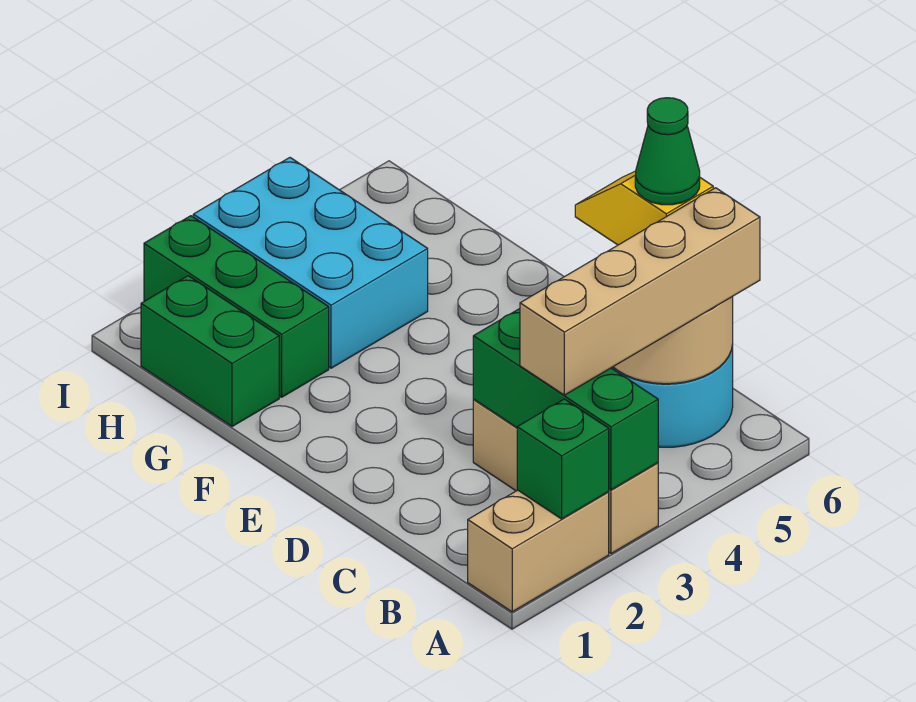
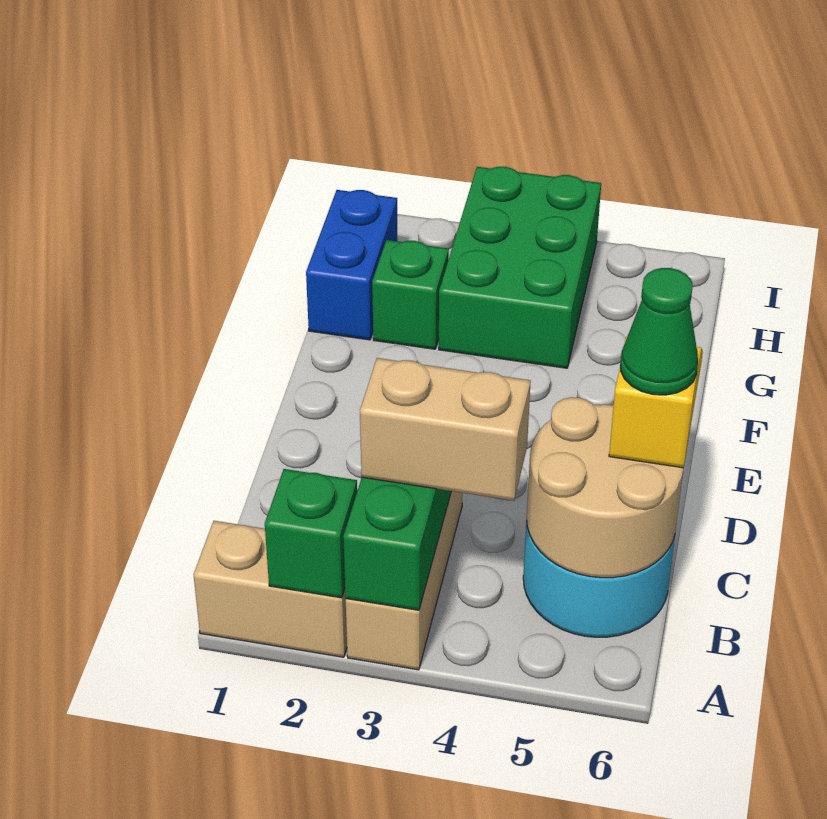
tan 1x4 brick [520,188,760,395] -> tan 1x2 brick [360,358,531,501]
green 1x2 brick [141,276,279,427] -> blue 1x2 brick [306,190,398,340]
green 1x3 brick [144,216,329,397] -> green 1x1 brick [372,240,449,349]
cyan 2x3 brick [193,158,428,368] -> green 2x3 brick [439,167,601,368]

